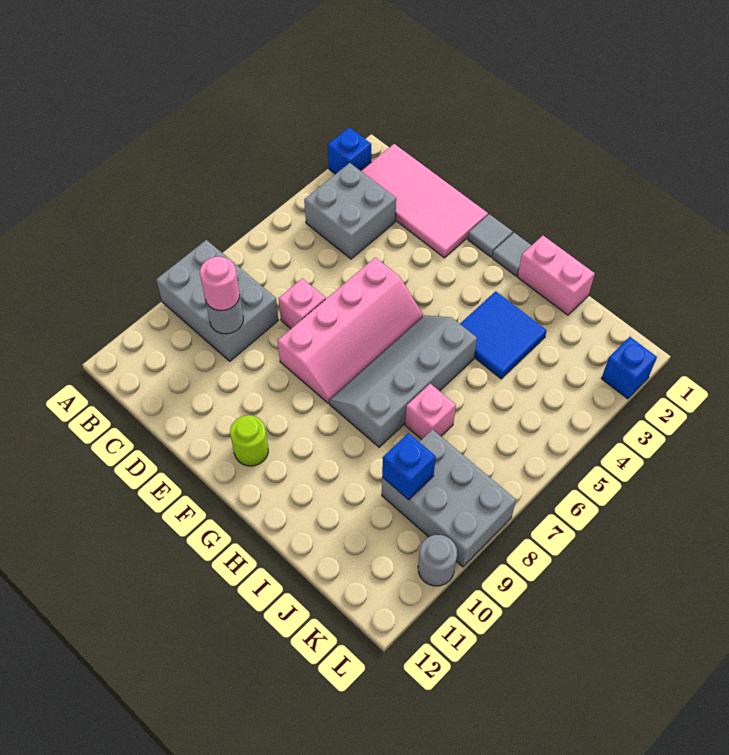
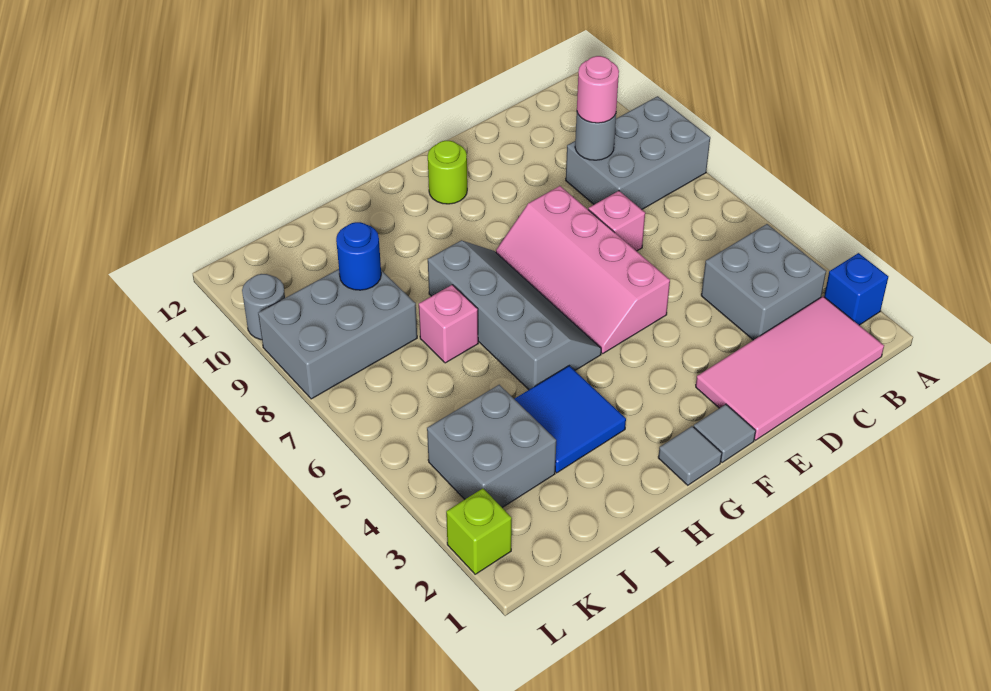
pink 1x2 brick [518,236,595,315] -> none
none -> grey 2x2 brick [427,385,556,508]
blue 1x1 brick [382,433,436,500] -> blue 1x1 round brick [336,222,381,290]
blue 1x1 brick [601,337,657,399] -> lime 1x1 brick [446,488,512,574]

